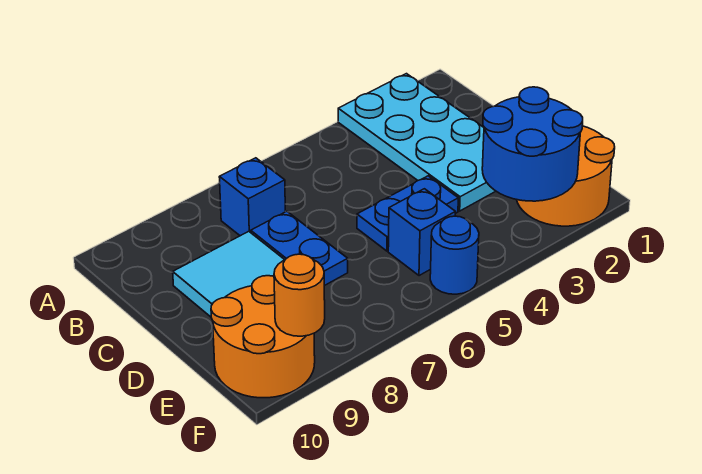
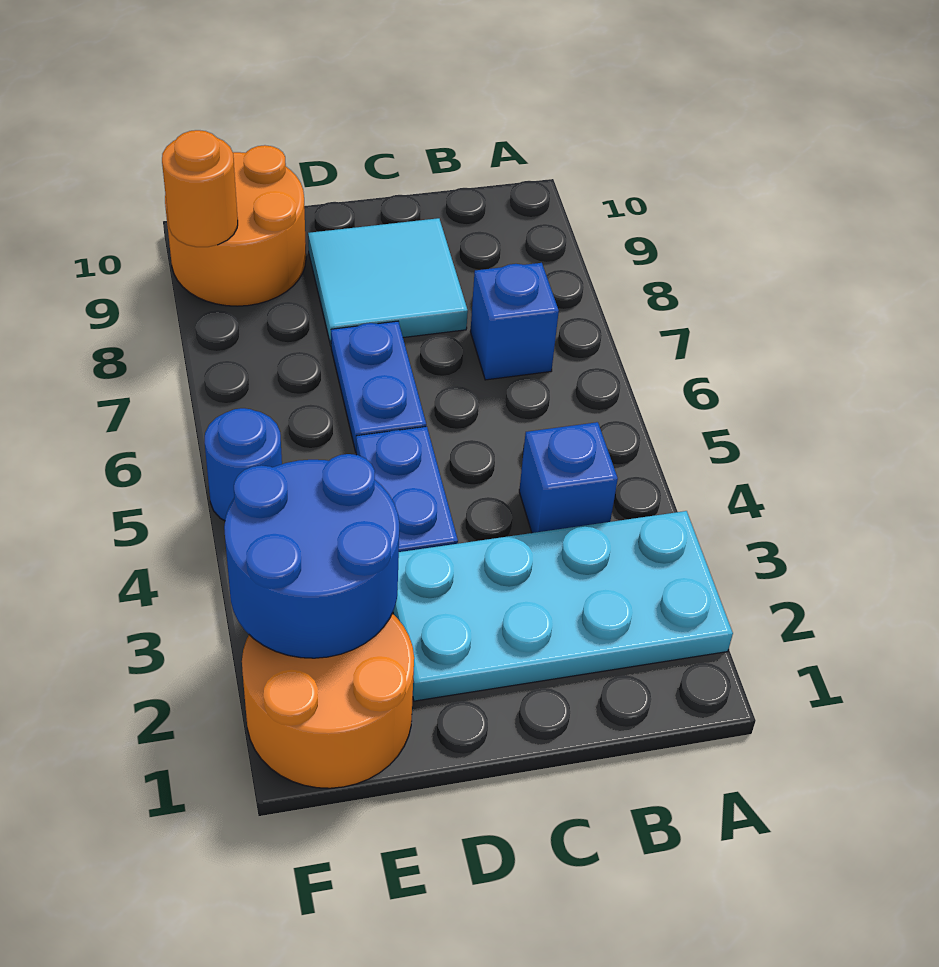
blue 1x2 plate [251,211,348,286] -> blue 1x2 plate turned to [331,321,426,452]
blue 1x1 brick [388,189,456,276] -> blue 1x1 brick moved to [519,422,618,533]

